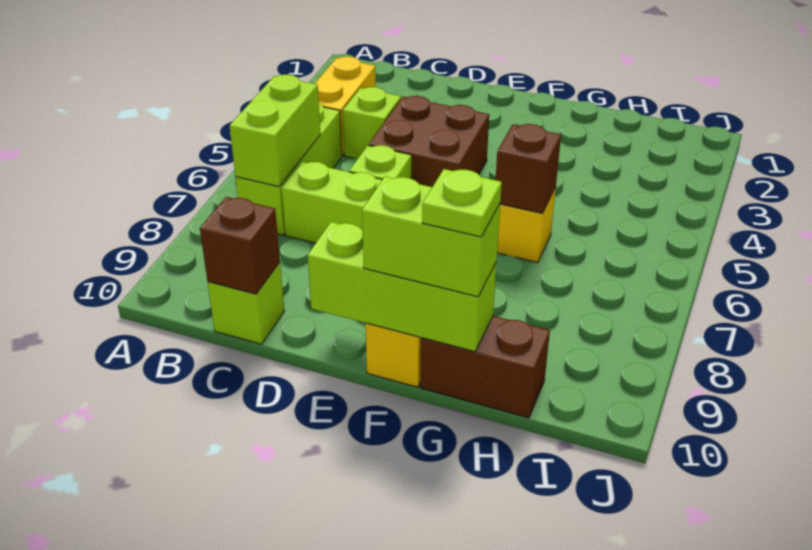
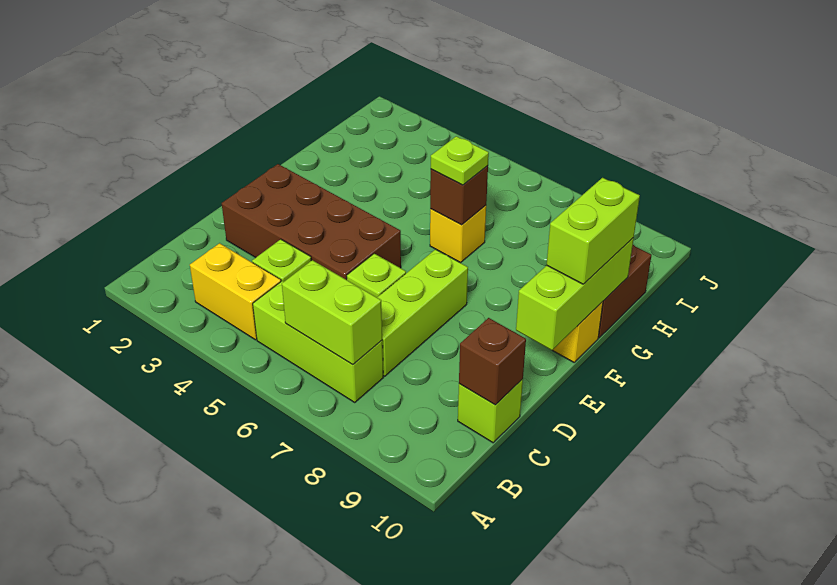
brown 2x2 brick [369,96,489,187] -> brown 2x4 brick [222,164,401,280]
lime 1x1 plate [422,169,502,237] -> lime 1x1 plate moved to [431,136,489,185]

